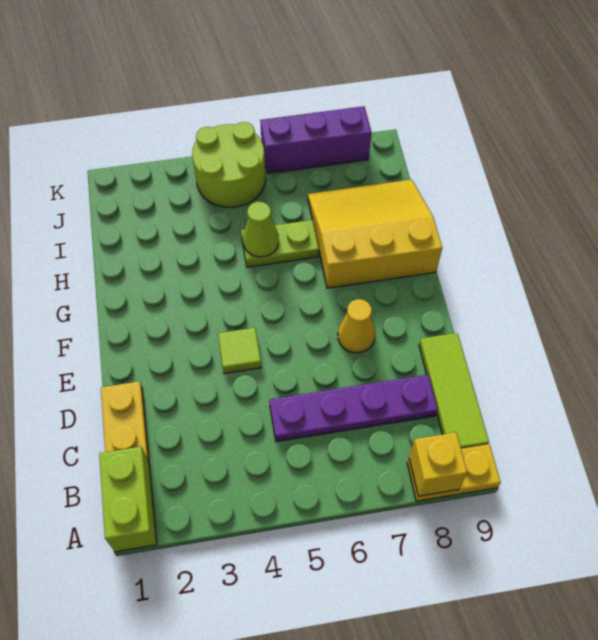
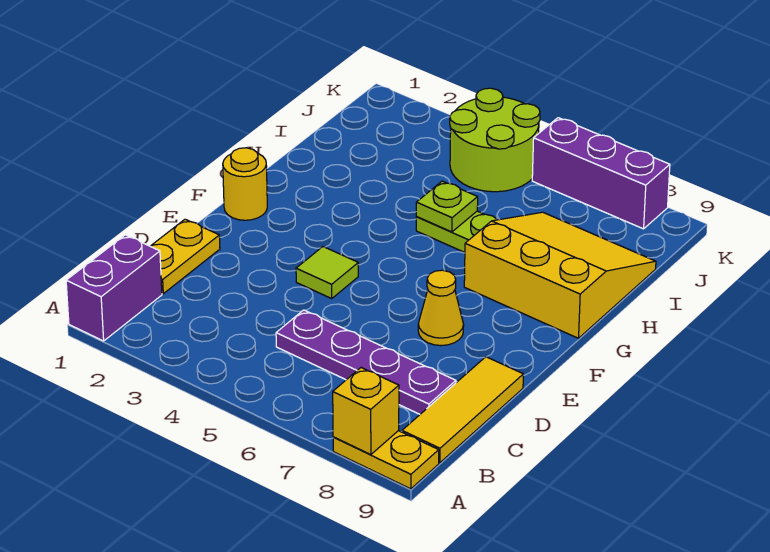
lime 1x2 brick [99,447,157,552] -> purple 1x2 brick [66,235,162,341]
lime 1x3 tile [419,333,489,449] -> yellow 1x3 tile [402,357,523,463]
none -> yellow 1x1 round brick [223,148,267,220]
lime 1x1 cone [243,202,279,257] -> lime 1x1 plate [416,181,478,232]

